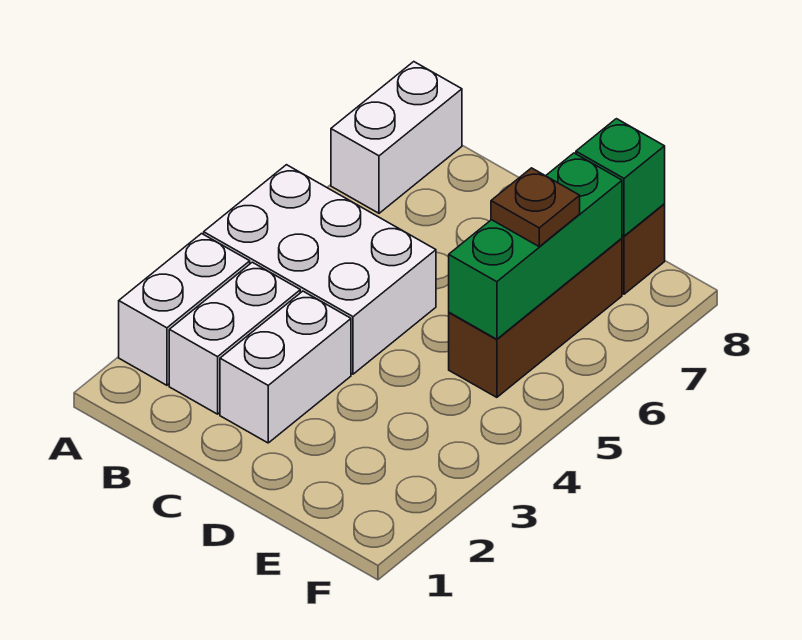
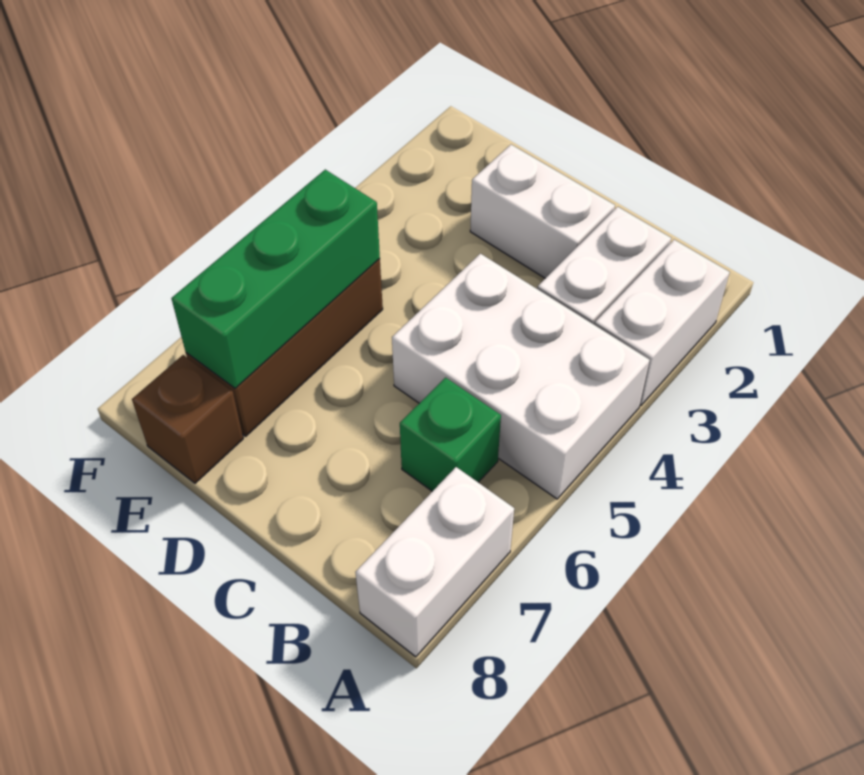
white 1x2 brick [220,291,351,443] -> white 1x2 brick turned to [470,145,615,278]
brown 1x1 plate [491,168,580,246] -> none
green 1x1 brick [576,119,665,236] -> green 1x1 brick moved to [400,377,501,491]

